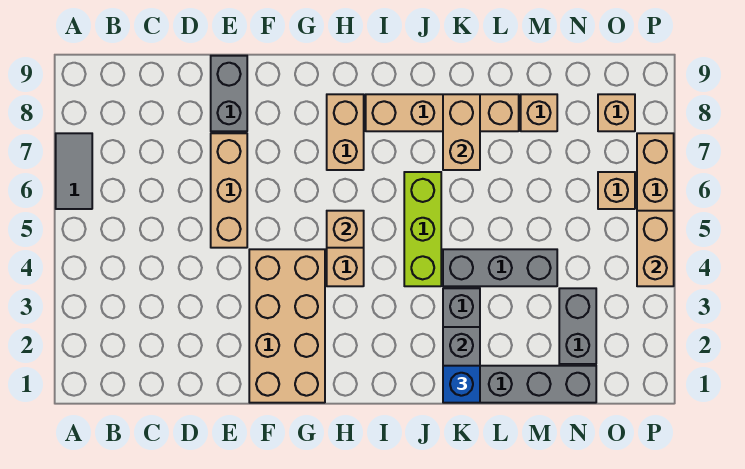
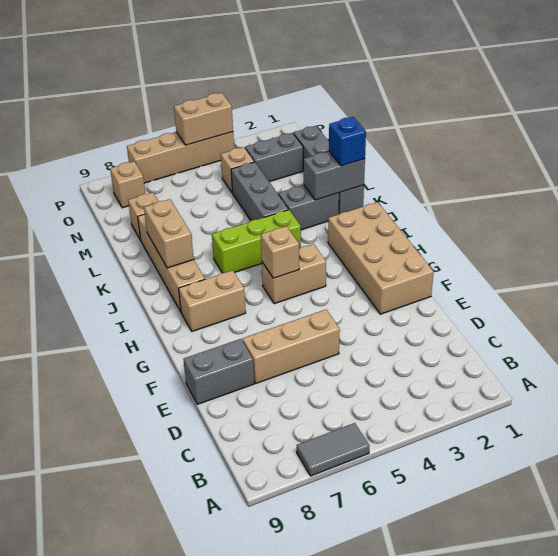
tan 2x4 brick [249,249,325,403] -> tan 2x4 brick turned to [328,202,434,314]
tan 1x2 brick [443,94,480,170] -> tan 1x2 brick turned to [144,199,194,268]
tan 1x1 brick [598,172,635,209] -> tan 1x1 brick moved to [221,147,254,193]

